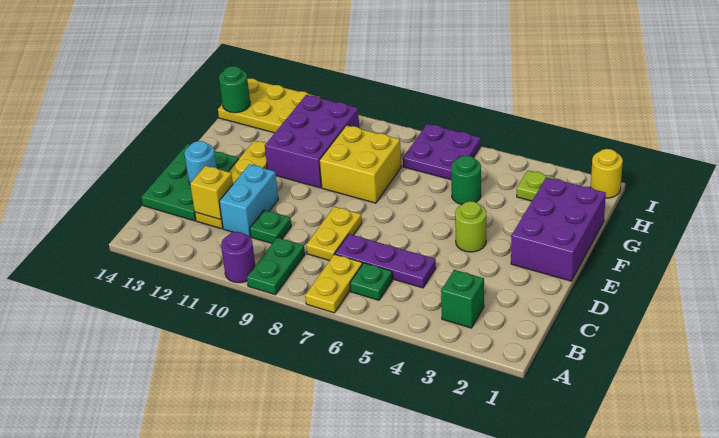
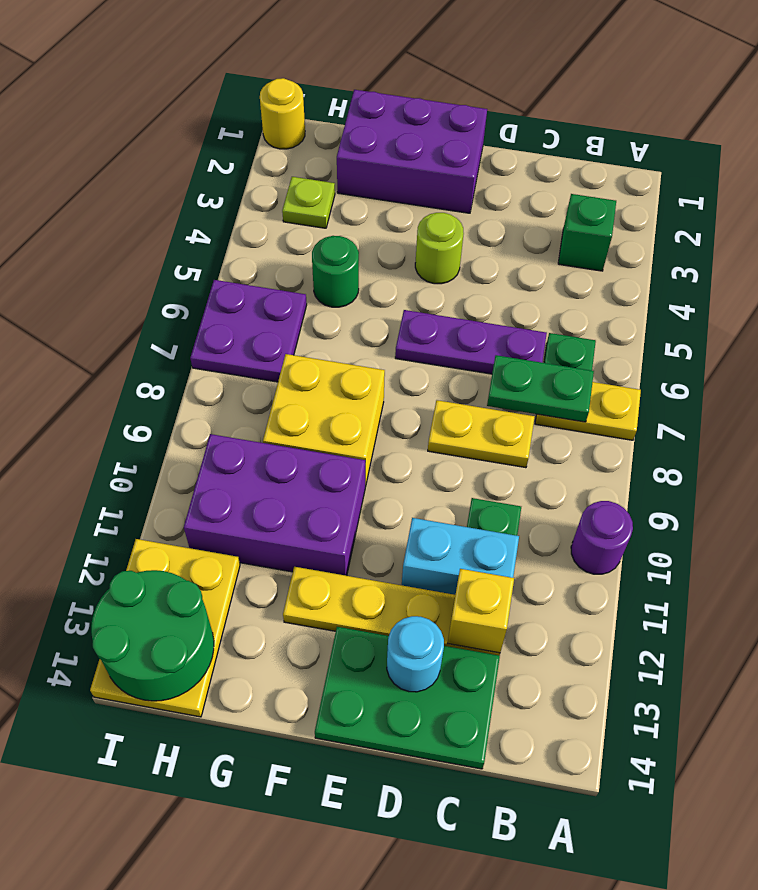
green 1x2 plate [247,238,305,295] -> green 1x2 plate moved to [487,355,594,422]
purple 1x3 plate [335,234,436,288] -> purple 1x3 plate turned to [395,310,547,374]
green 1x1 round brick [219,66,250,113] -> green 2x2 round brick [91,570,214,701]

